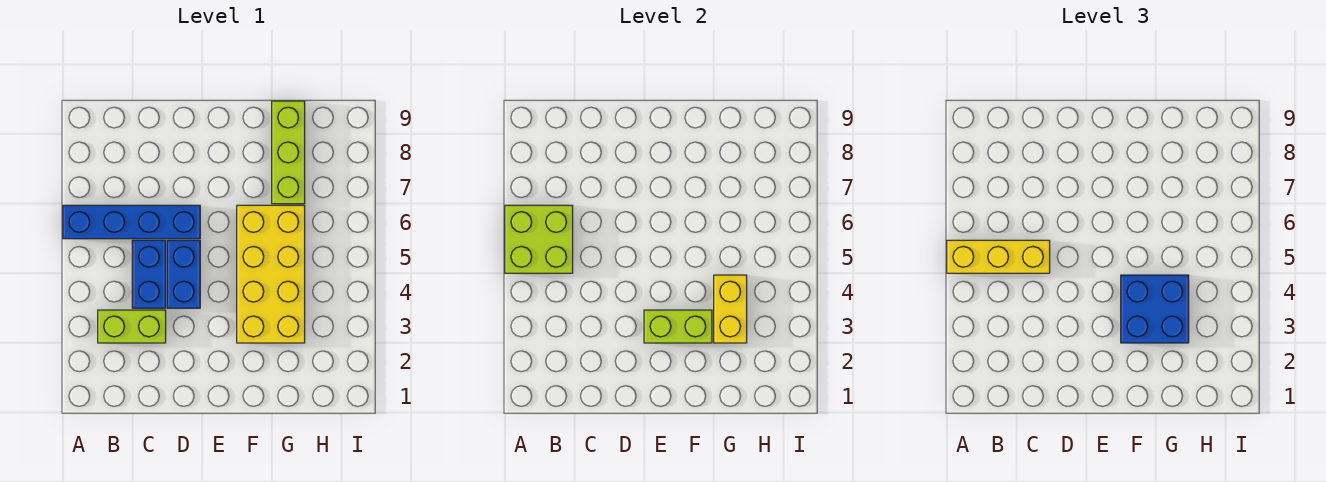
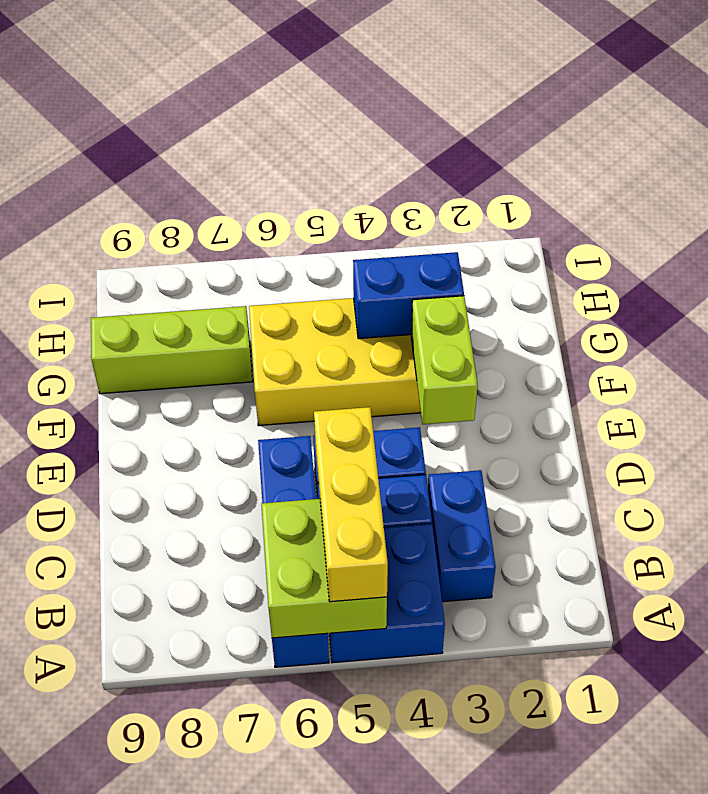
lime 1x2 brick [98,310,166,343] -> blue 1x2 brick [428,470,496,602]
blue 2x2 brick [1121,275,1189,343] -> blue 2x2 brick moved to [329,524,445,663]
yellow 1x2 brick [714,275,747,343] -> blue 1x2 brick [353,252,464,339]

